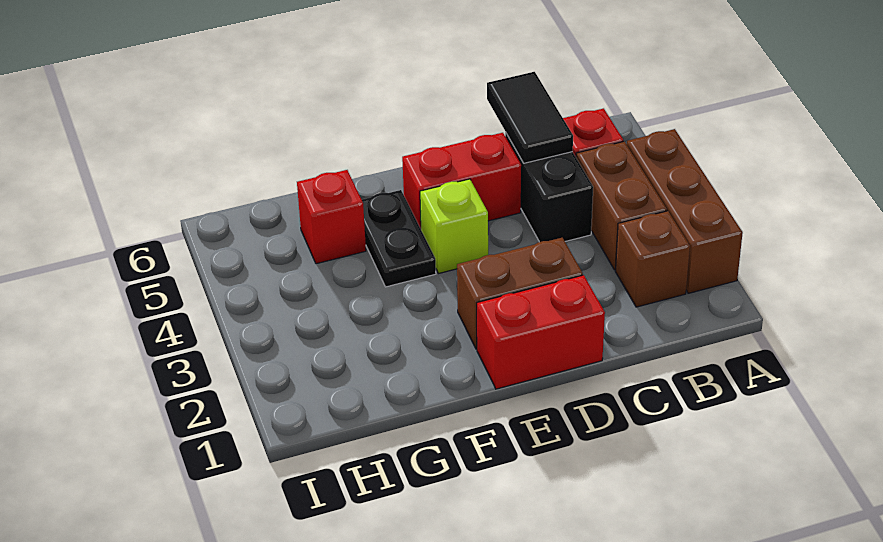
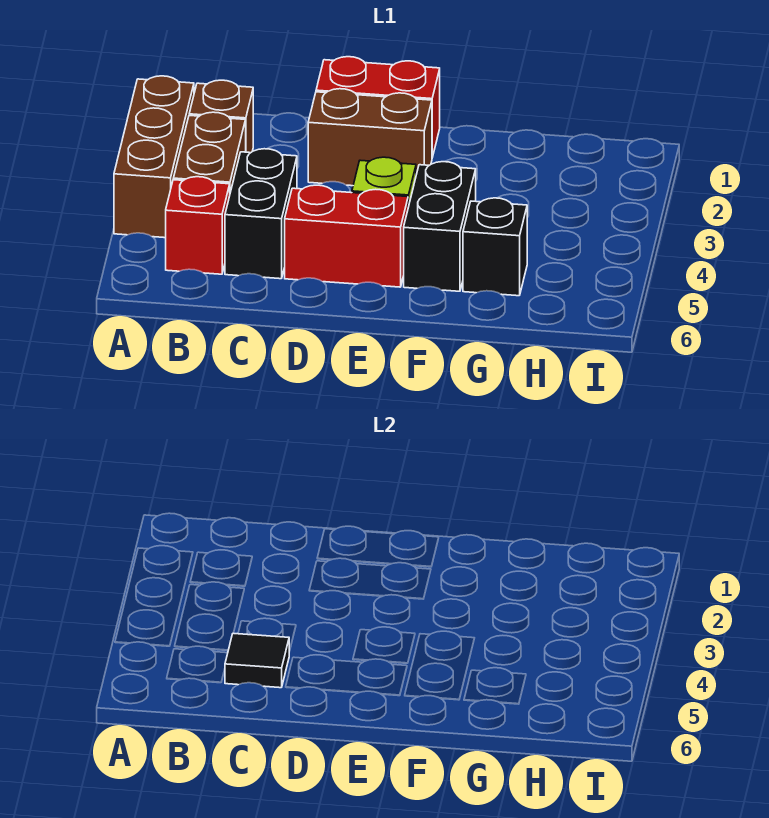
black 1x2 tile [487,72,573,163] -> black 1x1 tile [225,633,289,688]
black 1x2 plate [362,190,436,287] -> black 1x2 brick [404,162,476,291]
red 1x1 brick [297,170,366,264] -> black 1x1 brick [463,198,527,296]

